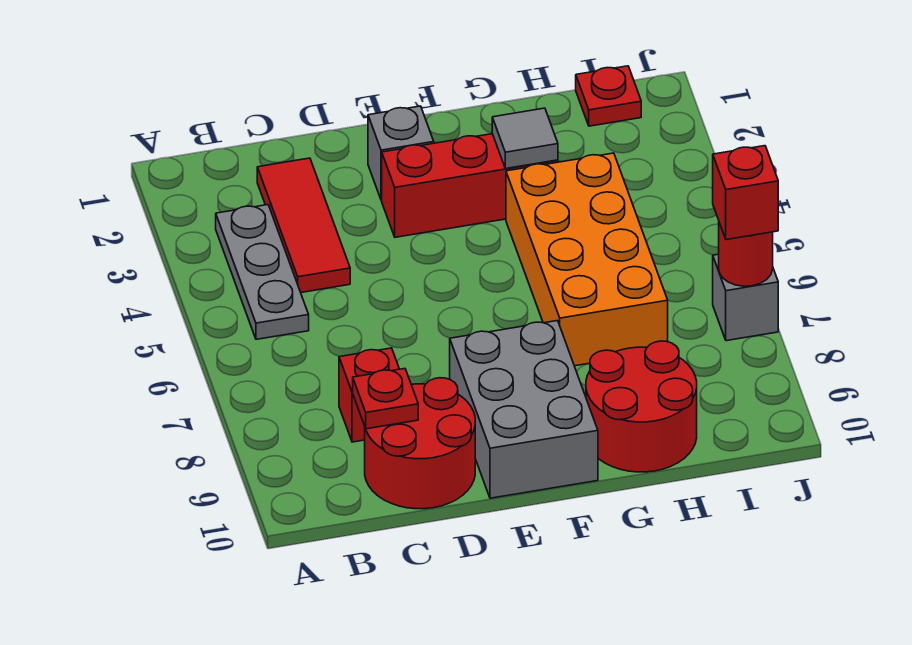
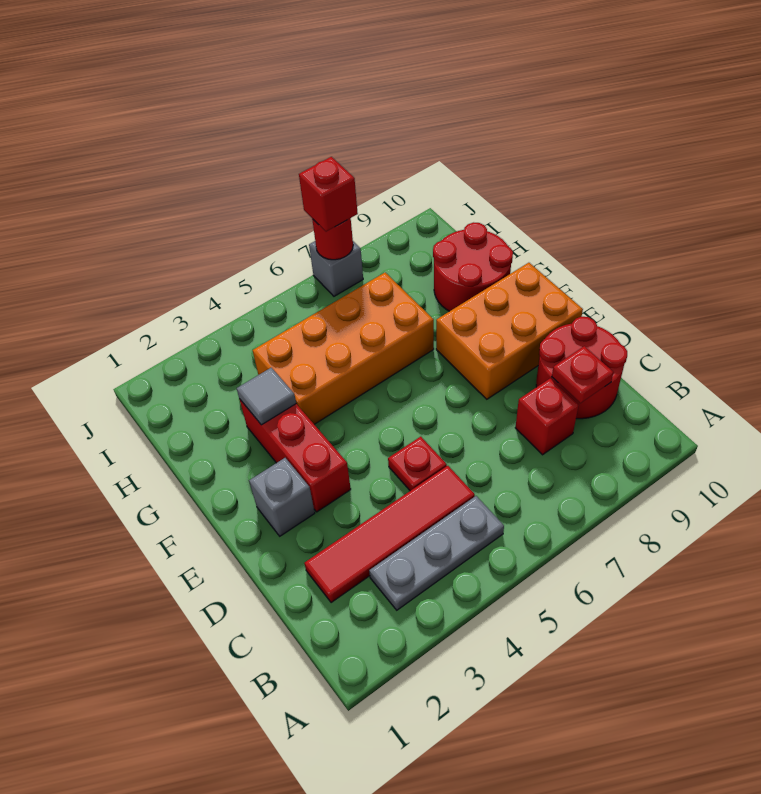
red 1x3 tile [257,158,350,293] -> red 1x4 tile [304,466,475,603]
grey 2x3 brick [450,321,598,498] -> orange 2x3 brick [436,263,583,399]
red 1x1 plate [576,66,641,126] -> red 1x1 plate moved to [388,437,447,491]

